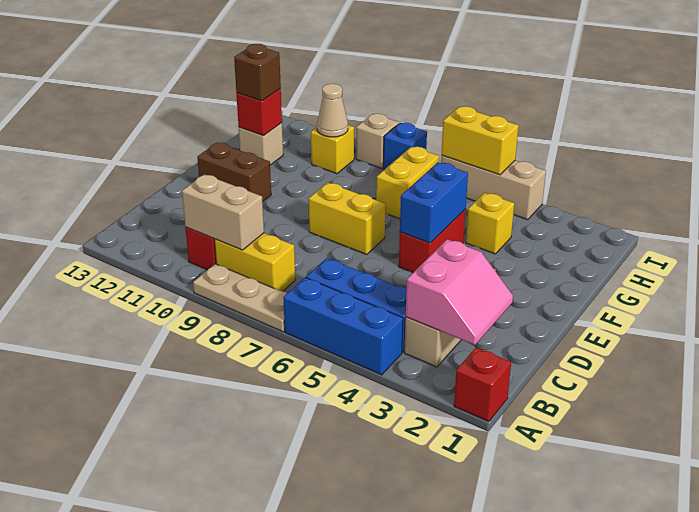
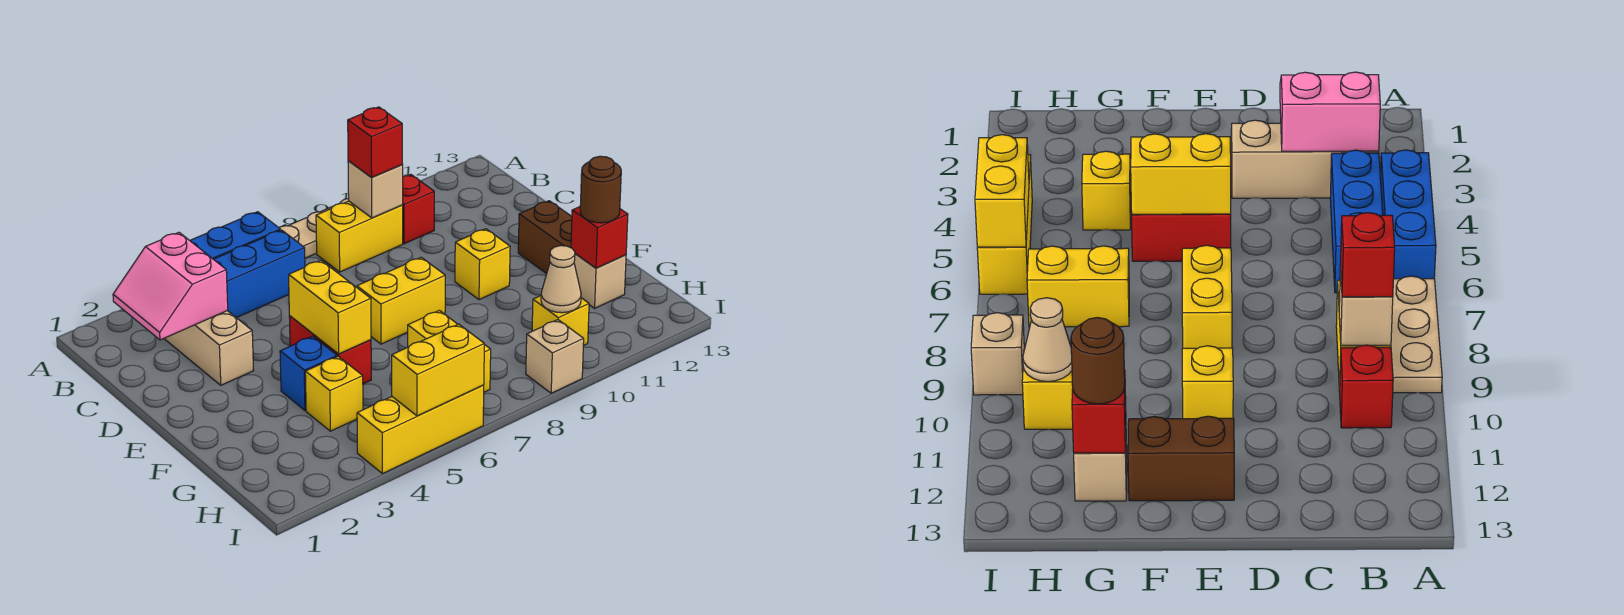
red 1x1 brick [454,348,511,422] -> red 1x1 brick moved to [348,107,402,177]
tan 1x2 brick [182,174,264,250] -> tan 1x1 brick [348,161,403,218]
blue 1x2 brick [400,162,468,243] -> yellow 1x2 brick [289,260,371,354]
none -> yellow 1x1 brick [455,229,510,300]
brown 1x2 brick [197,142,271,202] -> brown 1x2 brick turned to [518,201,572,274]
brown 1x1 brick [234,44,281,101] -> brown 1x1 round brick [580,156,621,223]
tan 1x3 brick [441,156,546,220] -> yellow 1x3 brick [357,385,484,474]
blue 1x1 brick [383,123,427,170] -> blue 1x1 brick moved to [280,336,337,410]

